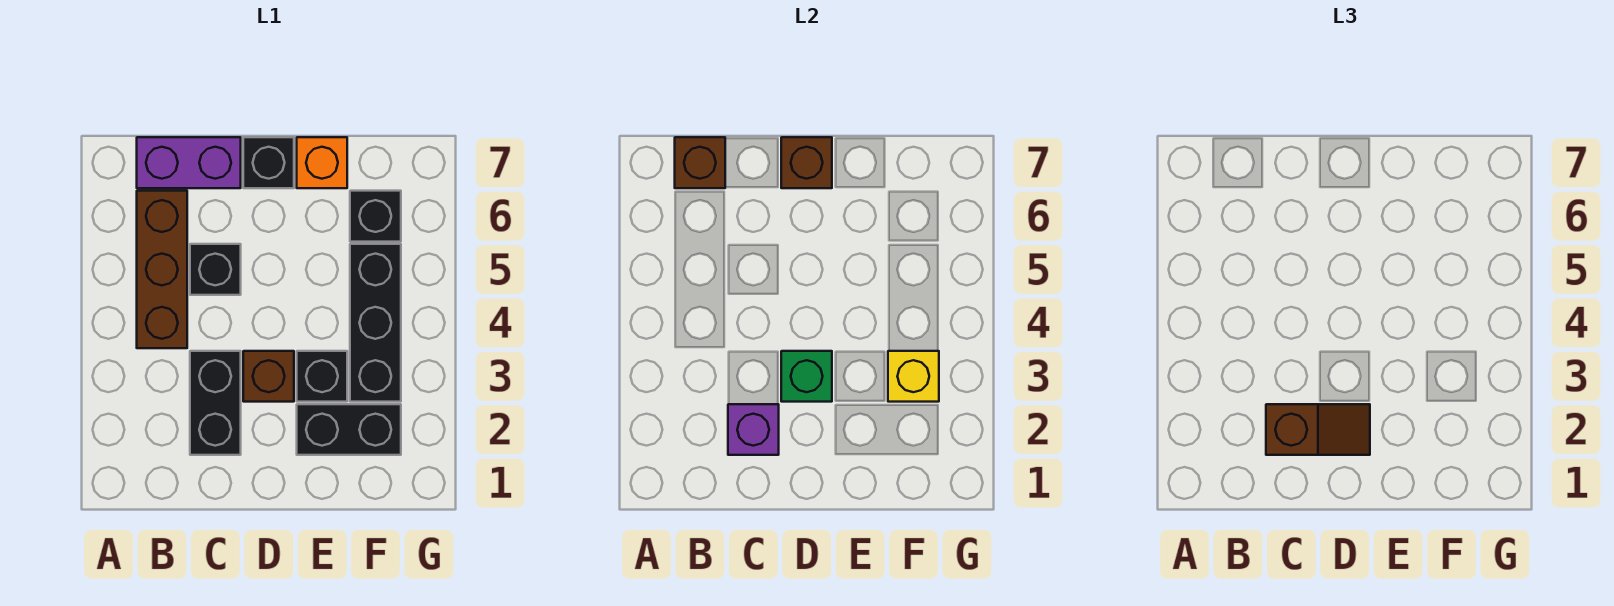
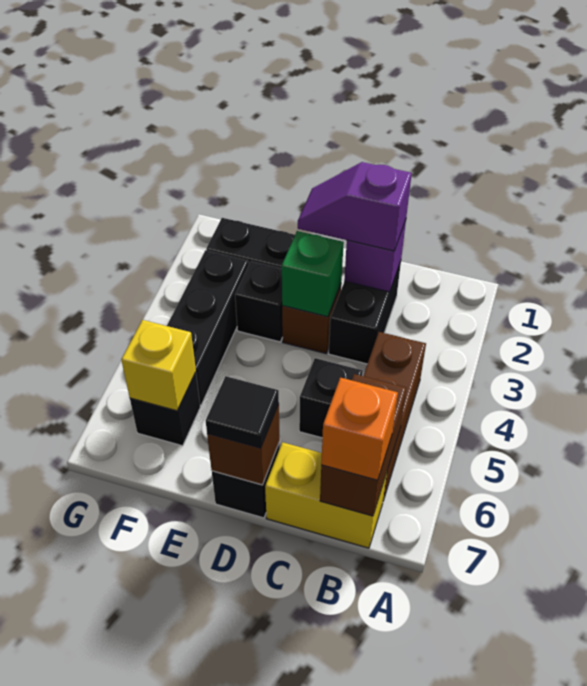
purple 1x2 brick [137,137,241,188] -> yellow 1x2 brick [265,442,387,548]
brown 1x1 brick [675,137,725,188] -> brown 1x2 brick [320,374,406,516]
brown 1x2 slope [1266,404,1370,455] -> purple 1x2 slope [298,162,412,251]
none -> black 1x1 tile [206,376,279,448]
orange 1x1 brick [297,137,347,188] -> orange 1x1 brick moved to [321,378,398,480]
yellow 1x1 brick [888,351,939,402] -> yellow 1x1 brick moved to [121,320,196,411]

